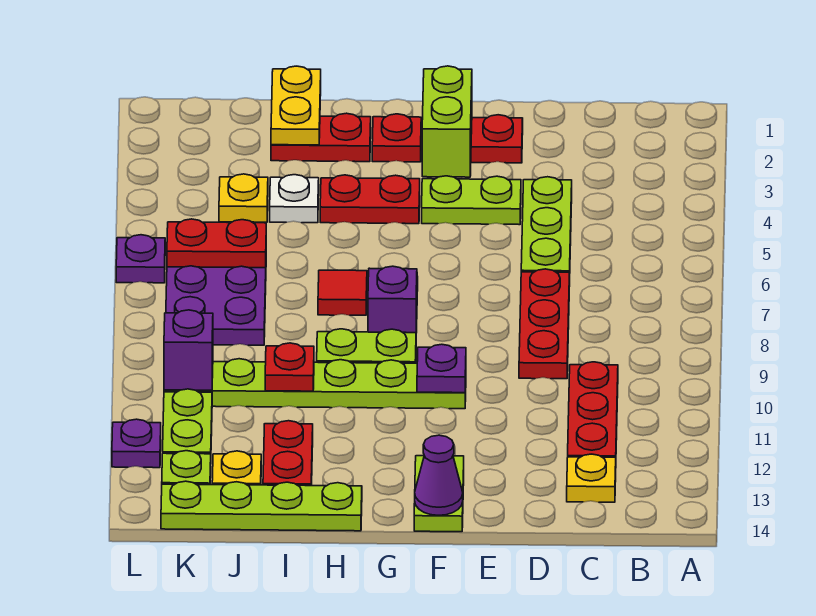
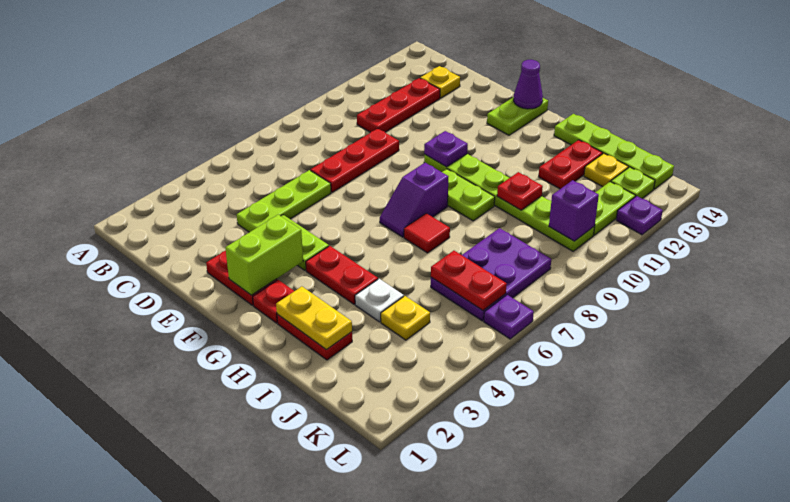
yellow 1x2 plate [271,66,321,145] -> yellow 1x2 plate turned to [276,286,352,350]

